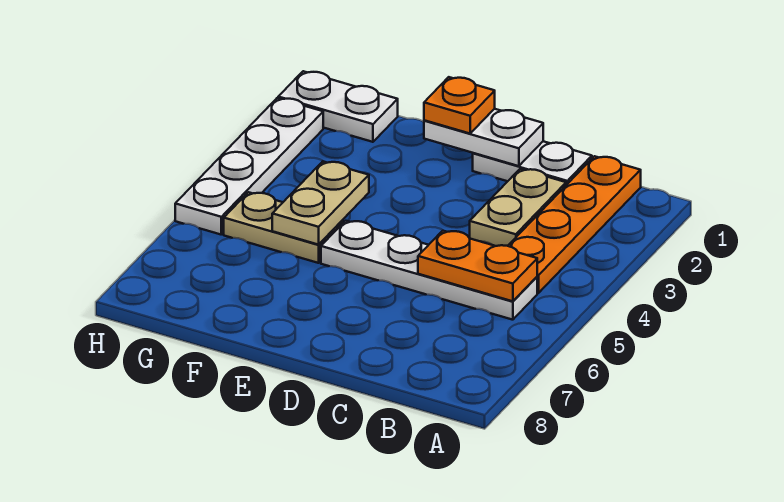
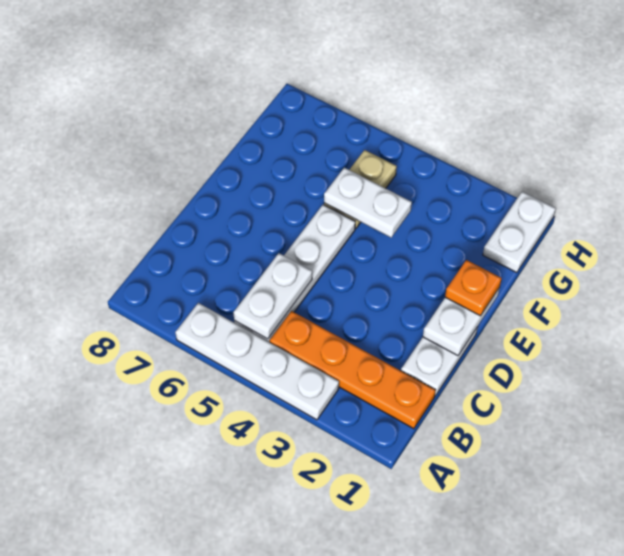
orange 1x2 plate [418,231,537,301] -> white 1x2 plate [233,253,312,339]
tan 1x2 plate [470,169,566,246] -> none
tan 1x2 plate [272,161,369,245] -> white 1x2 plate [324,168,412,237]
white 1x4 plate [175,98,323,234] -> white 1x4 plate moved to [175,303,339,420]

